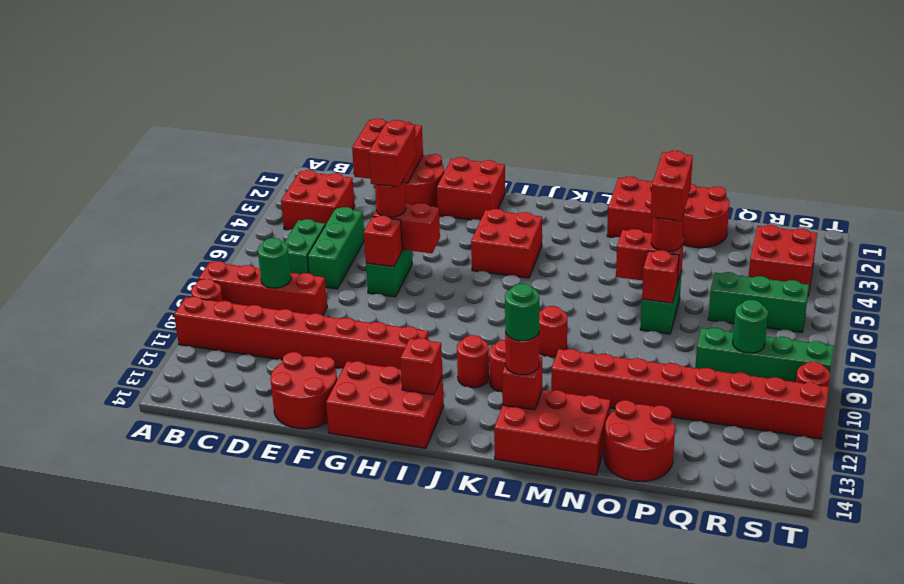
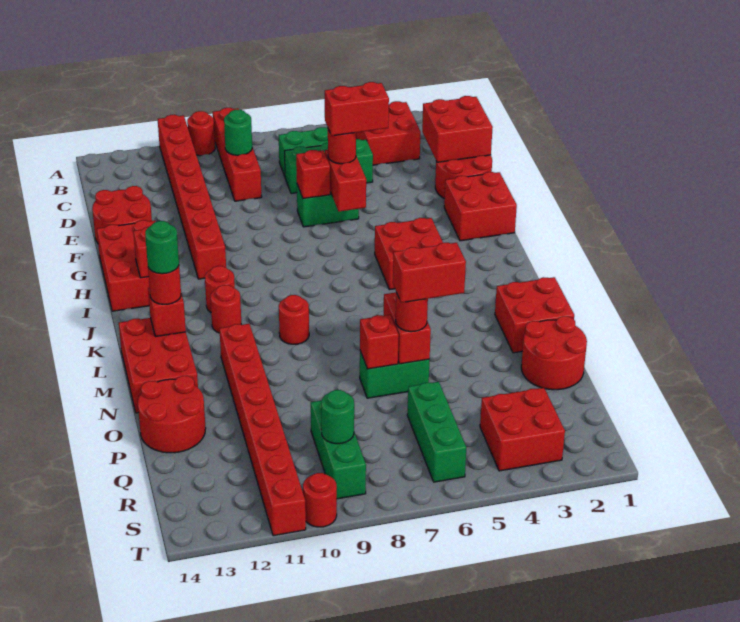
green 1x4 brick [695,328,834,382] -> green 1x3 brick [311,401,366,499]

